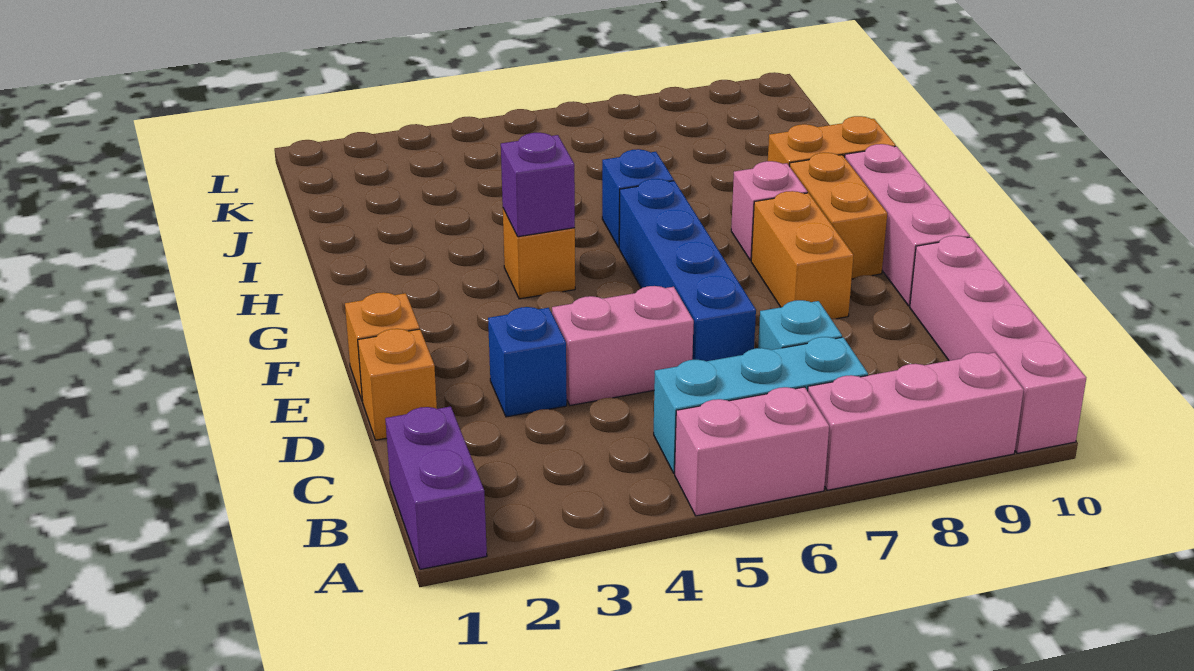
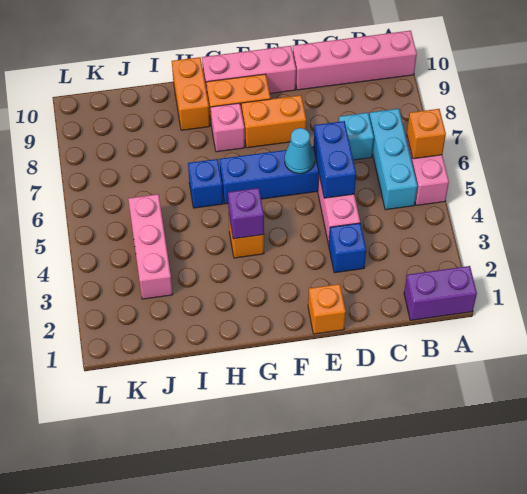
pink 1x3 brick [808,352,1024,490] -> pink 1x3 brick moved to [128,194,173,299]
orange 1x1 brick [358,329,437,440] -> orange 1x1 brick moved to [407,109,446,159]
none -> blue 1x2 brick [314,121,356,198]
none -> cyan 1x1 cone [285,128,315,174]

